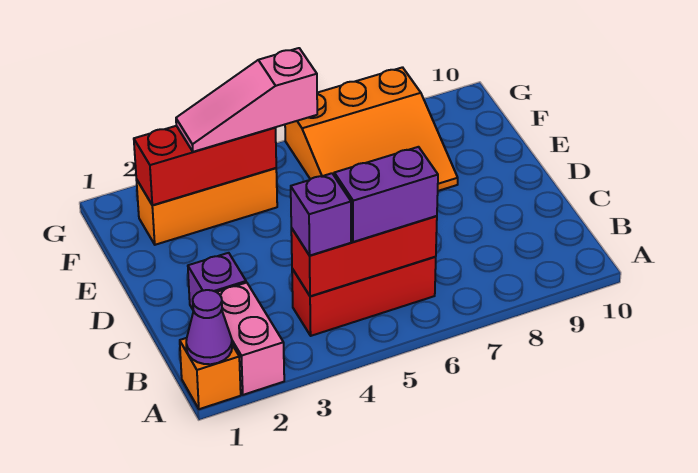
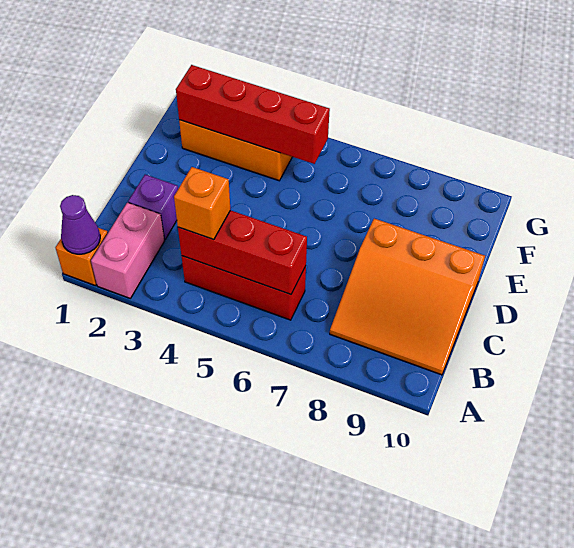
purple 1x1 brick [291,173,351,255] -> orange 1x1 brick [174,167,230,240]
purple 1x2 brick [334,147,438,242] -> none
orange 3x3 slope [285,67,458,191] -> orange 3x3 slope moved to [330,219,485,375]
red 1x3 brick [134,126,276,205] -> red 1x4 brick [176,65,330,164]
pink 1x3 slope [176,48,317,152] -> none

